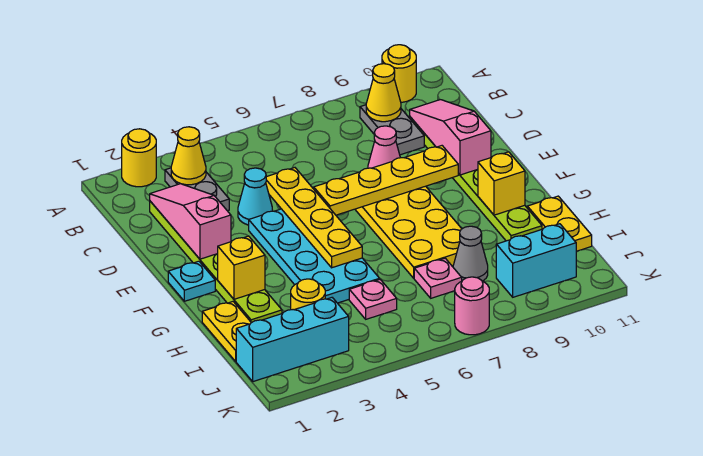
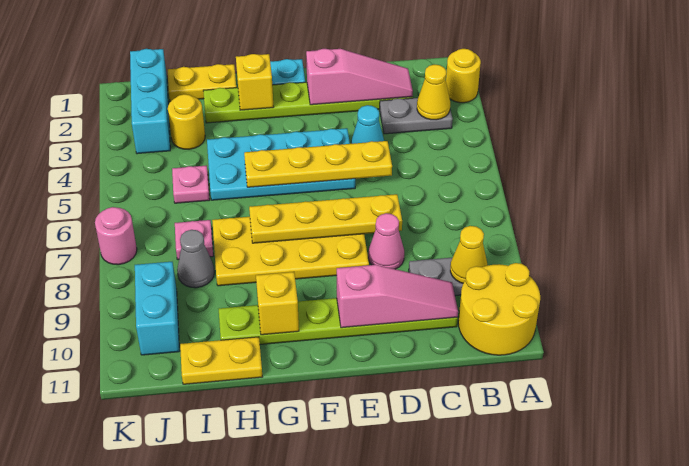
yellow 1x1 round brick [382,45,416,102] -> yellow 2x2 round brick [458,263,540,355]
yellow 1x4 plate [314,146,458,215] -> yellow 1x4 plate turned to [249,194,402,243]

